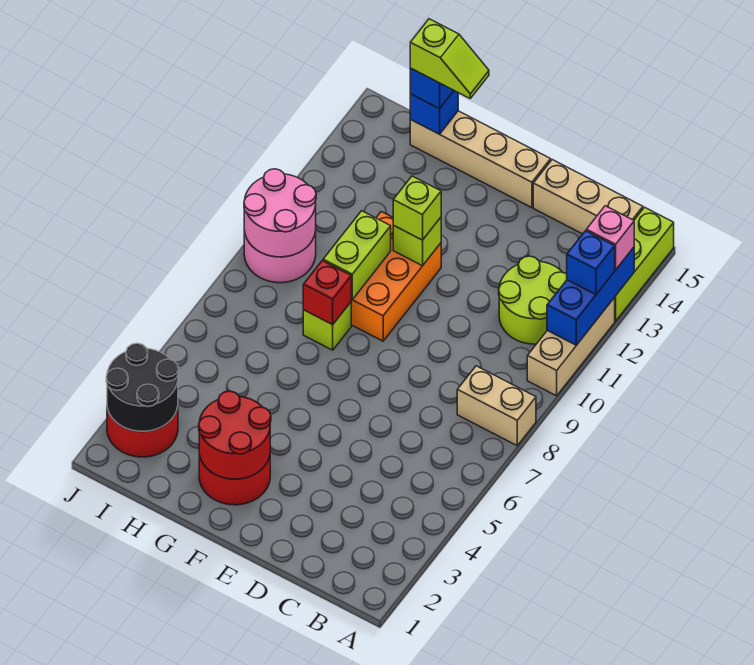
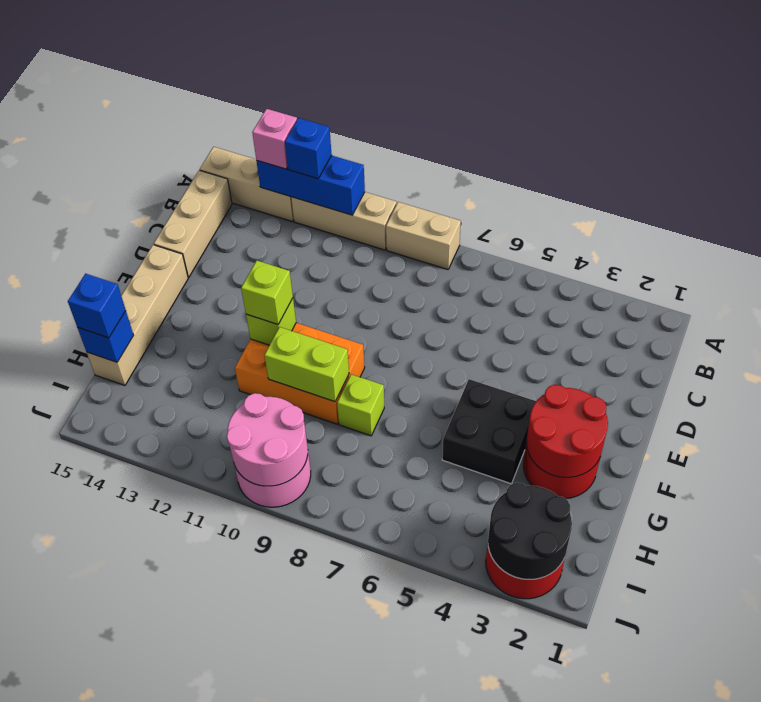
tan 1x2 brick [457,366,536,446] -> tan 1x2 brick turned to [386,202,461,269]
lime 1x3 brick [614,207,674,321] -> tan 1x3 brick [200,147,294,222]
lime 2x2 round brick [499,256,567,344] -> none
none -> black 2x2 brick [442,379,536,484]
red 1x1 brick [303,261,351,325] -> none
lime 1x2 slope [410,19,489,98] -> none

